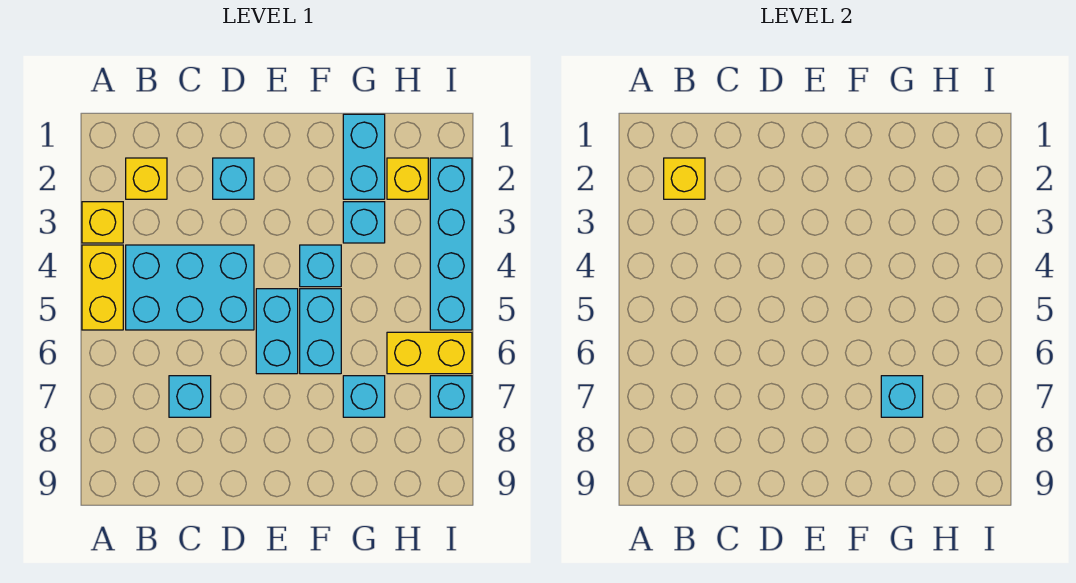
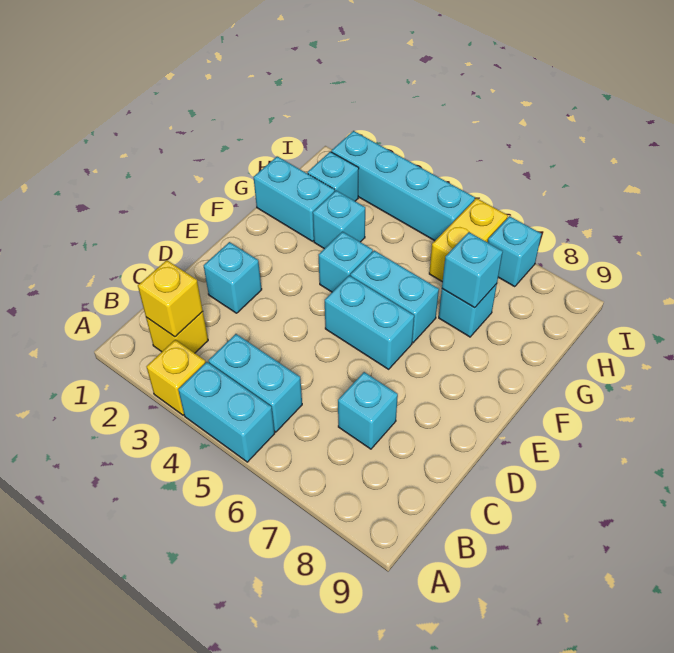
yellow 1x2 brick [82,245,123,330] -> cyan 1x2 brick [178,362,275,462]
cyan 2x3 brick [126,245,254,330] -> cyan 1x2 brick [208,334,302,432]
yellow 1x1 brick [387,158,428,199] -> cyan 1x1 brick [307,152,359,201]

